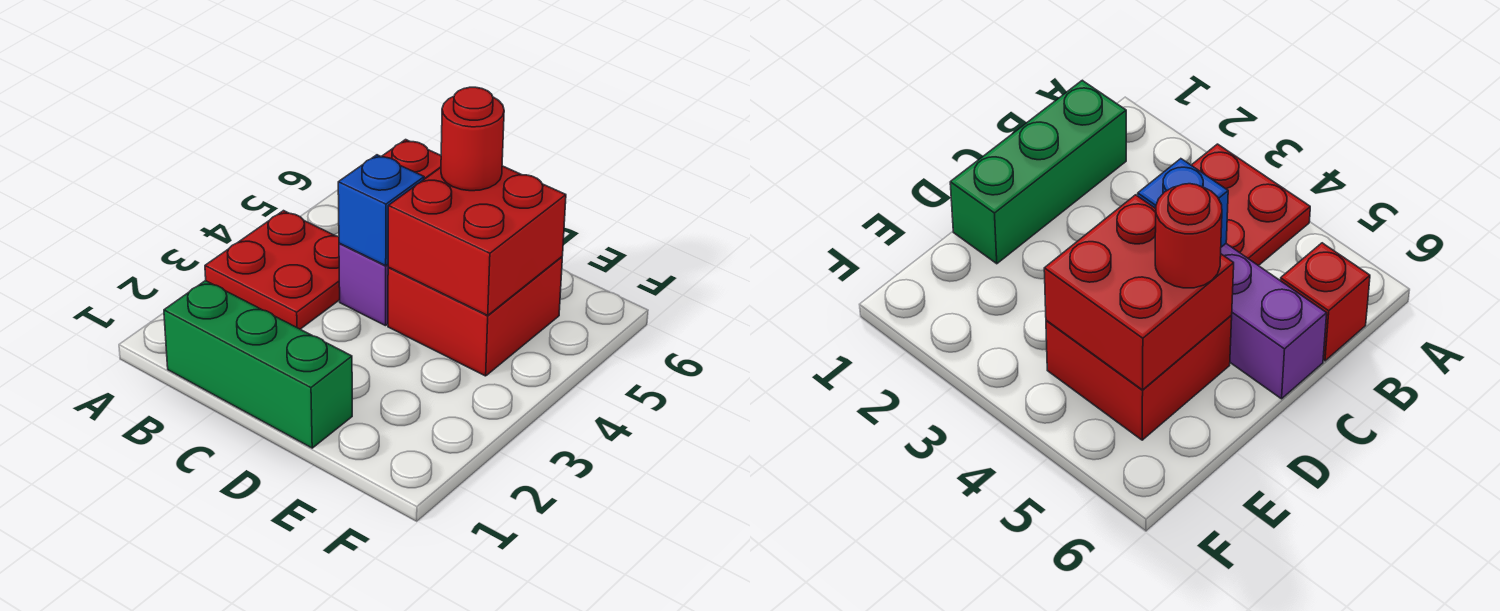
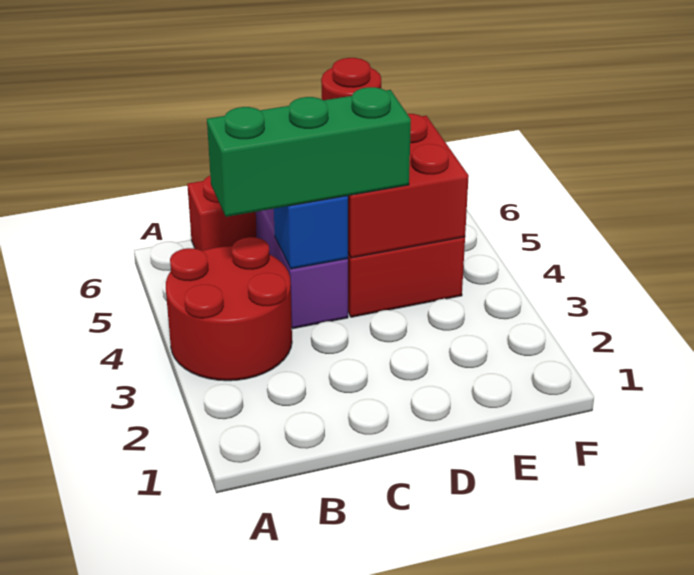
red 2x2 plate [205,211,340,329] -> red 2x2 round brick [166,237,292,381]
green 1x3 brick [164,281,352,448] -> green 1x3 brick moved to [207,87,411,217]

